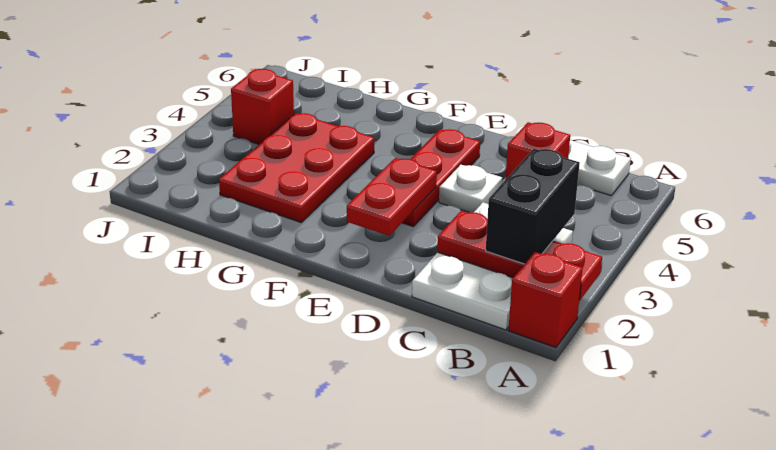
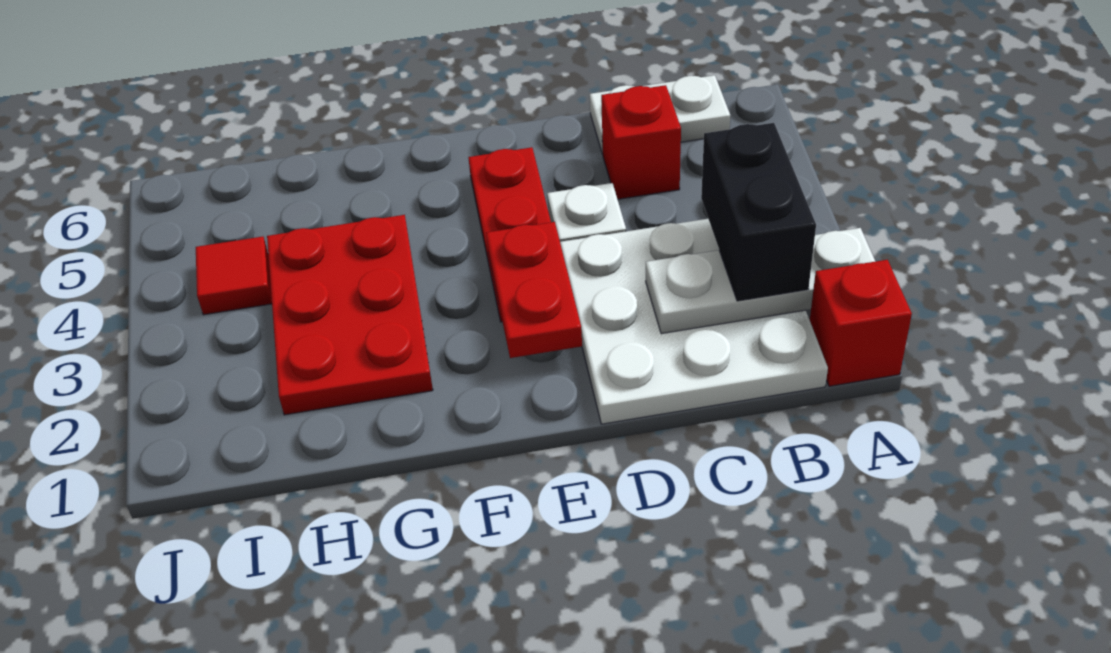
red 1x3 plate [437,211,602,300] -> white 1x3 plate [646,228,875,334]
white 2x3 plate [412,202,573,330] -> white 3x3 plate [560,219,828,424]
red 1x1 brick [231,69,294,144] -> red 1x1 tile [196,237,272,315]

